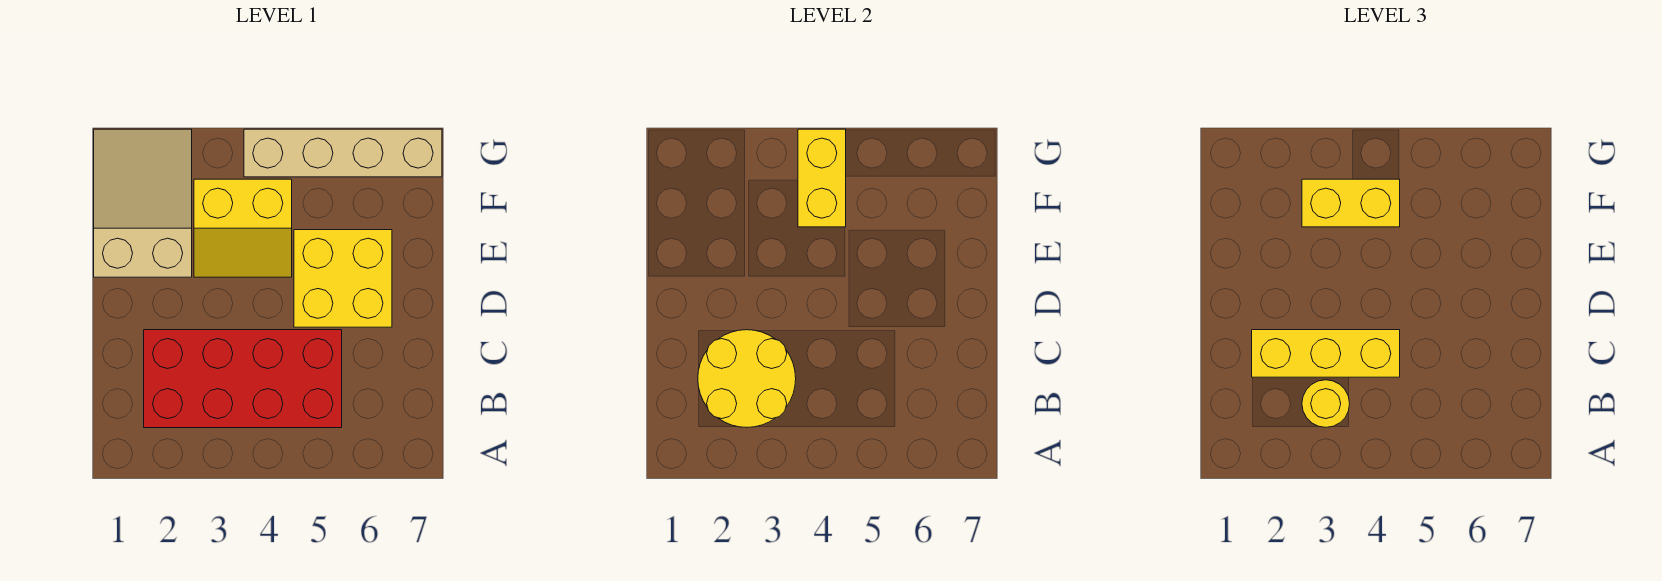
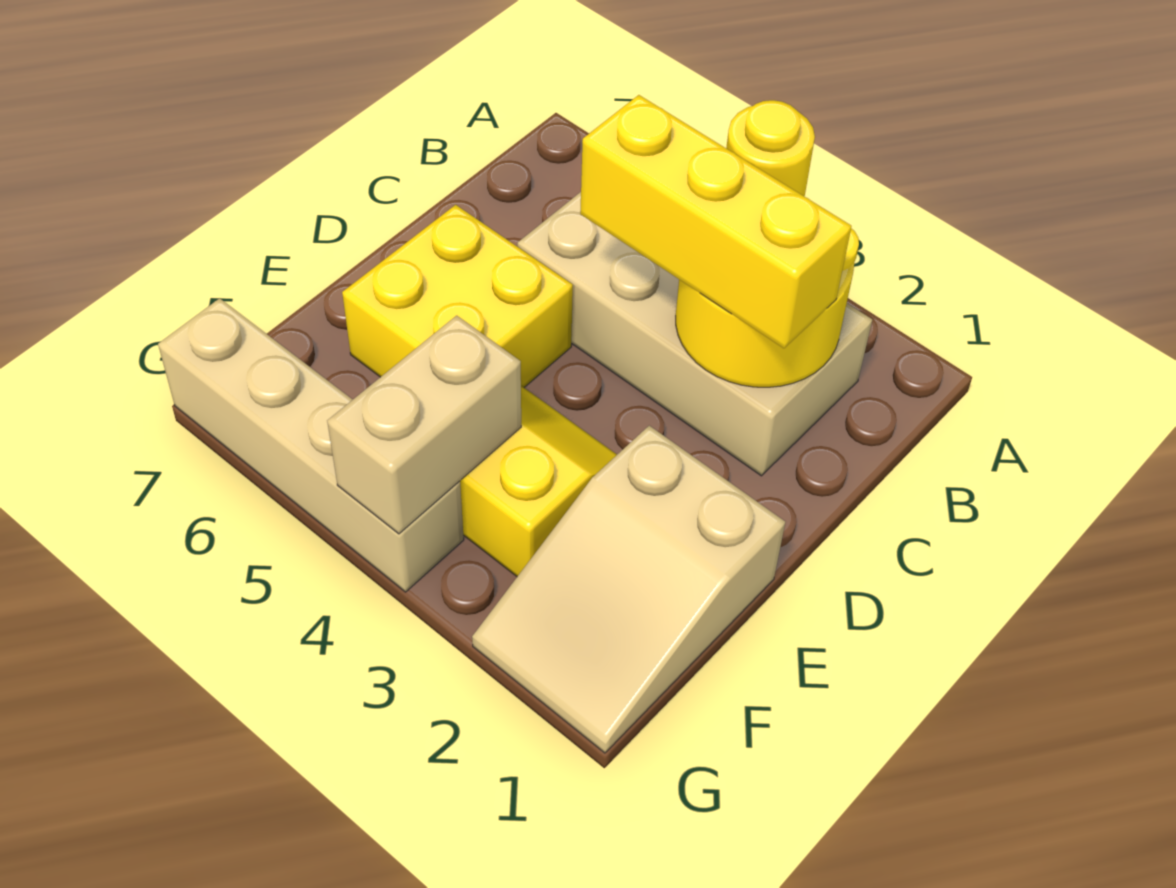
red 2x4 brick [144,330,342,428] -> tan 2x4 brick [517,192,872,476]
yellow 1x2 brick [1302,179,1400,227] -> none
yellow 1x2 brick [798,129,846,227] -> tan 1x2 brick [327,316,521,534]

